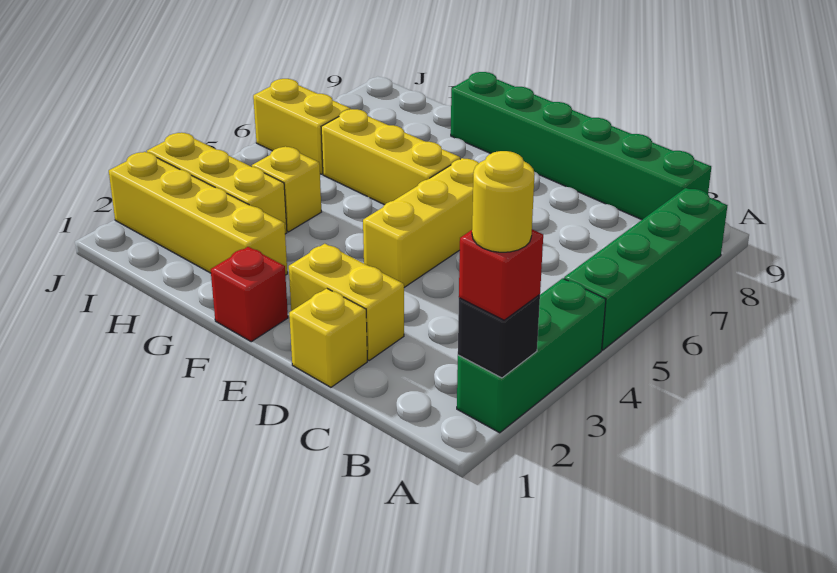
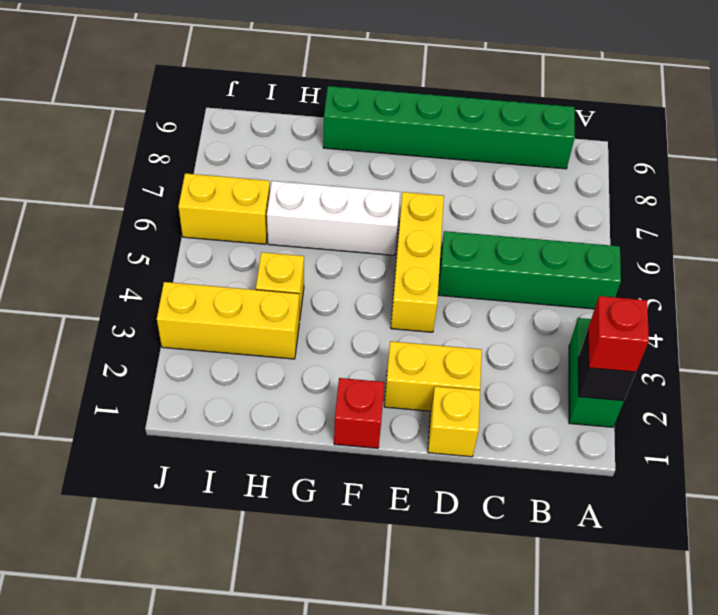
green 1x3 brick [457,278,606,433] -> green 1x2 brick [569,318,624,427]
yellow 1x1 round brick [472,151,535,252] -> none
green 1x4 brick [564,188,727,350] -> green 1x4 brick turned to [438,231,621,309]
yellow 1x3 brick [321,109,460,205] -> white 1x3 brick [267,181,400,255]
yellow 1x4 brick [109,152,287,275] -> none

